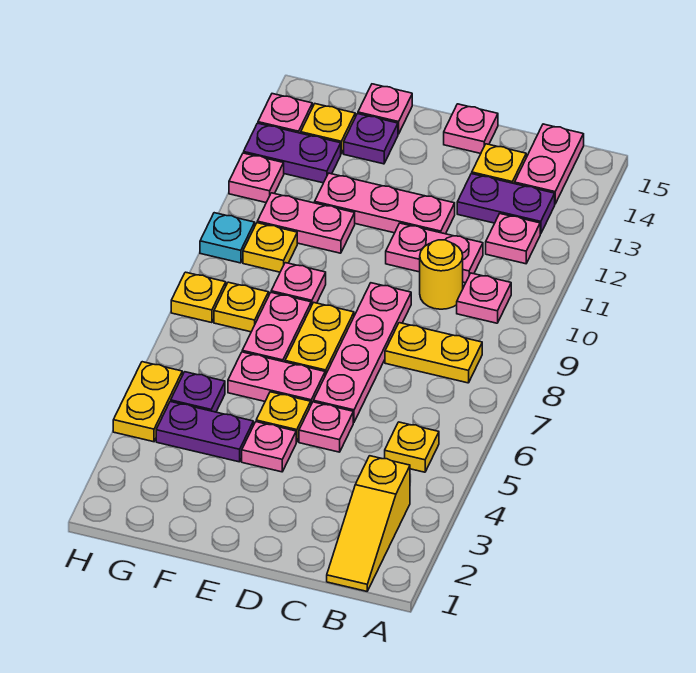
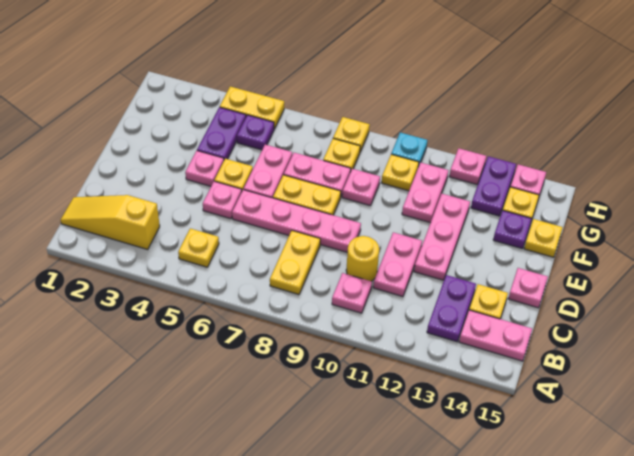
pink 1x1 plate [486,214,540,264] -> none
pink 1x1 plate [358,84,412,134] -> yellow 1x1 plate [524,219,563,257]

